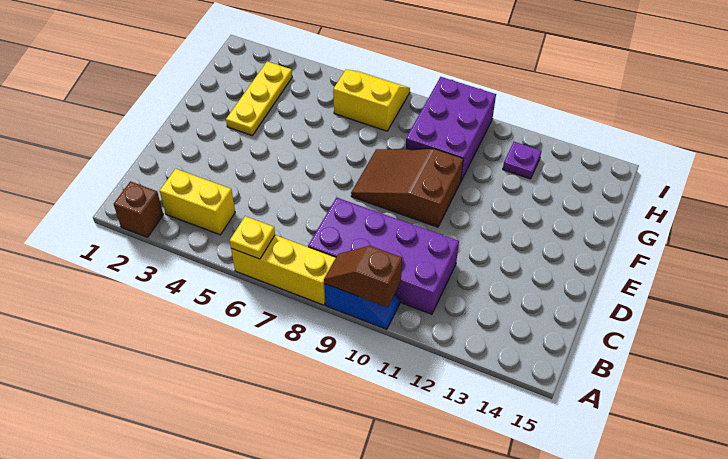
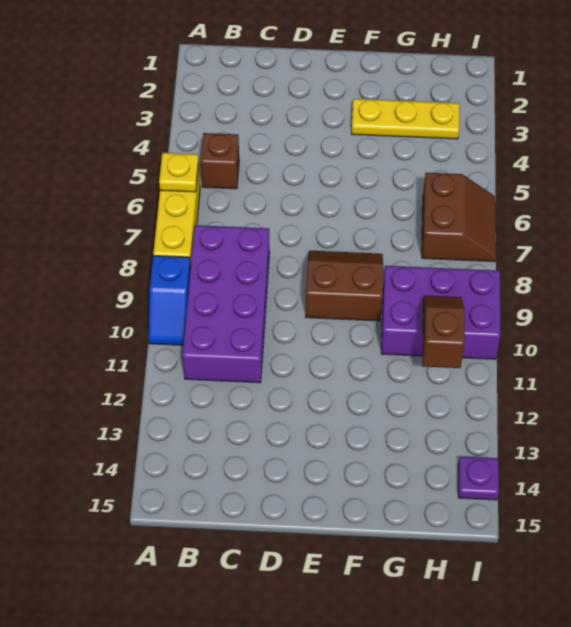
brown 1x1 brick [114,181,163,237] -> brown 1x1 brick moved to [201,133,239,189]
brown 1x2 slope [324,246,402,307] -> brown 1x2 slope moved to [422,295,465,368]
yellow 1x2 brick [160,169,235,235] -> none
brown 2x3 slope [351,149,463,227] -> brown 2x2 slope [306,251,383,321]
yellow 2x2 slope [333,70,410,131] -> brown 2x2 slope [422,173,496,262]
purple 1x1 plate [503,142,541,179] -> purple 1x1 plate moved to [458,456,499,500]

